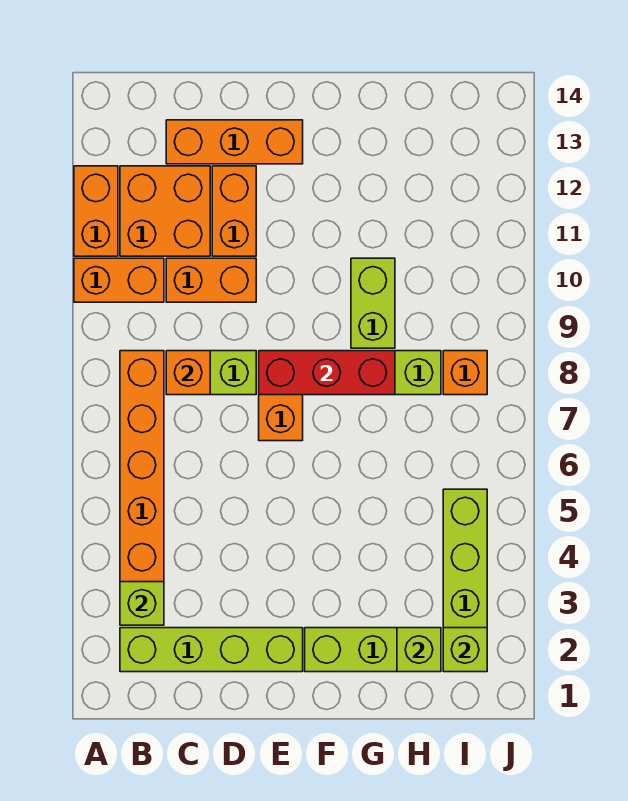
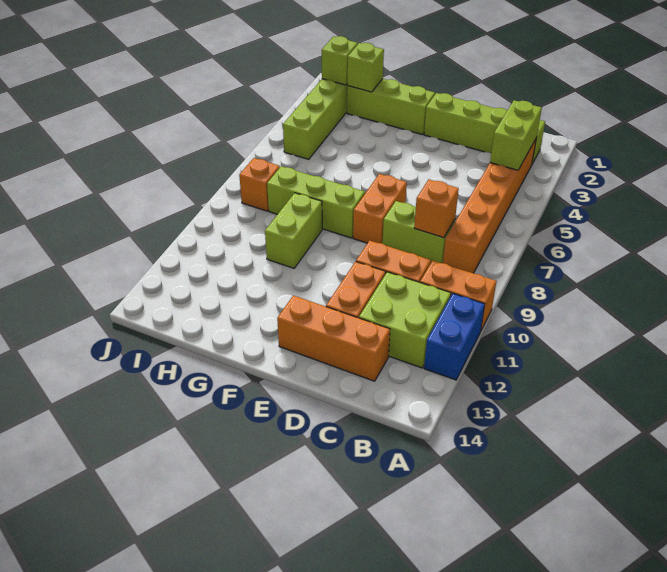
orange 1x2 brick [74,166,118,256] -> blue 1x2 brick [424,293,485,380]
lime 1x1 brick [120,582,164,625] -> lime 1x2 brick [490,100,542,170]
orange 2x2 brick [120,166,210,256] -> lime 2x2 brick [359,272,451,368]
red 1x3 brick [259,351,395,395] -> none

